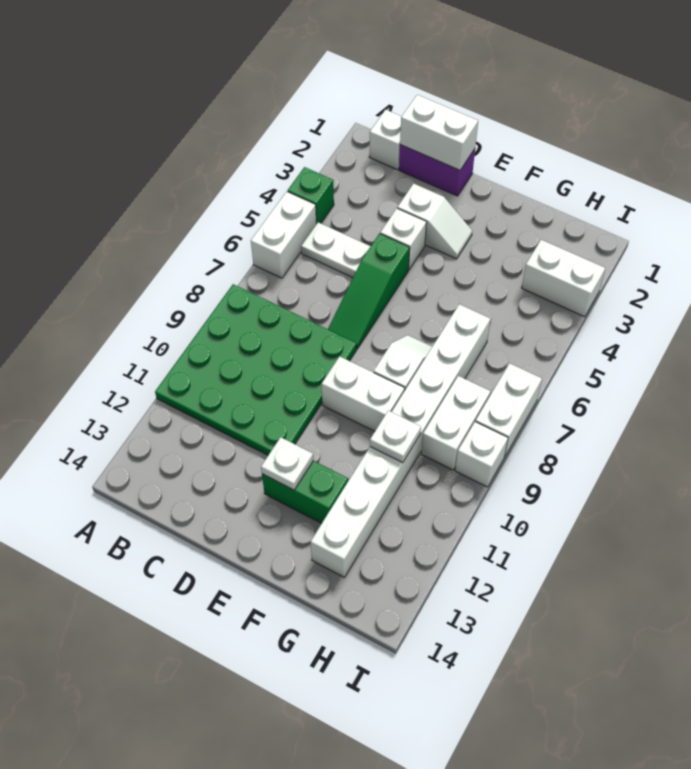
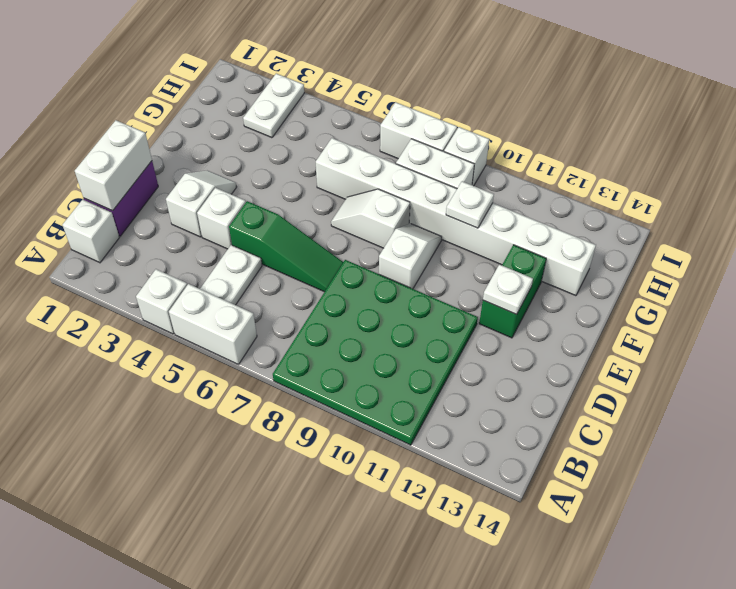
green 1x1 brick [288,167,334,223] -> white 1x1 brick [136,269,187,334]
white 1x2 brick [321,356,405,431] -> white 1x2 slope [379,224,442,289]
white 1x2 brick [522,240,605,317] -> white 1x2 plate [243,74,304,138]

